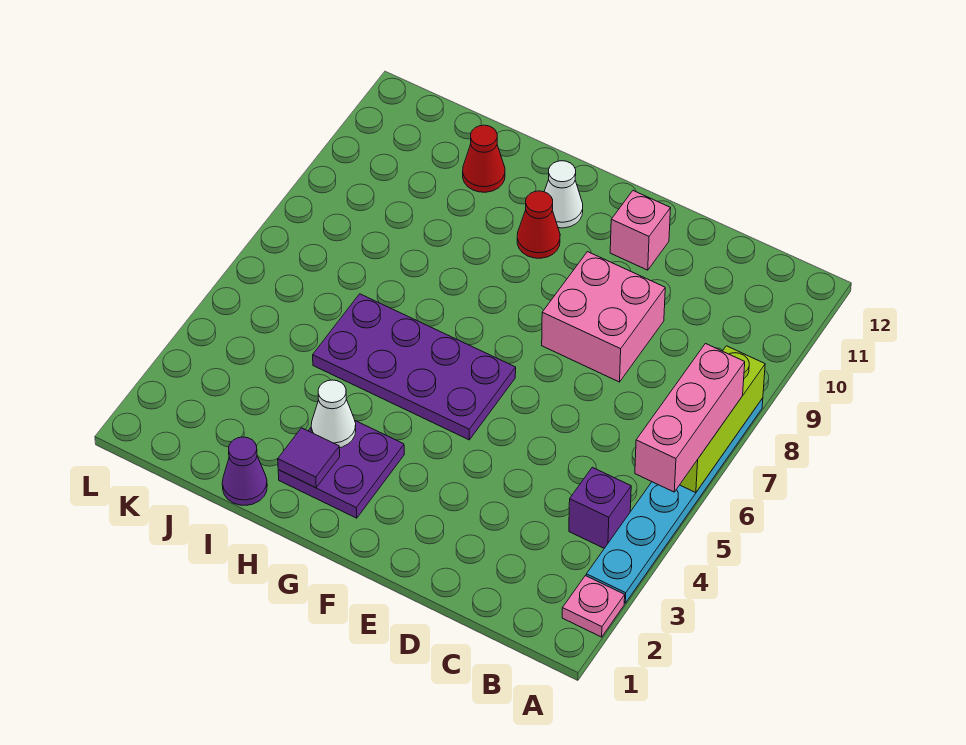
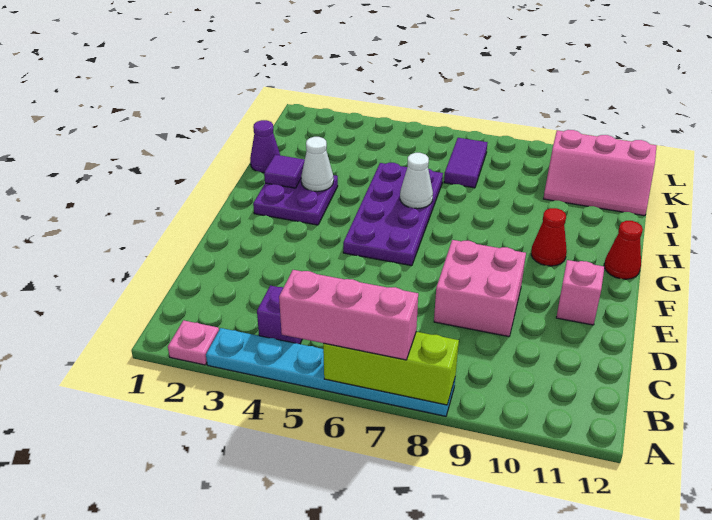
white 1x1 cone [544,161,583,228] -> white 1x1 cone moved to [400,153,433,209]
red 1x1 cone [463,125,505,192] -> red 1x1 cone moved to [604,221,643,279]
none -> purple 1x2 tile [444,138,487,188]
none -> pink 2x3 slope [543,130,657,216]

